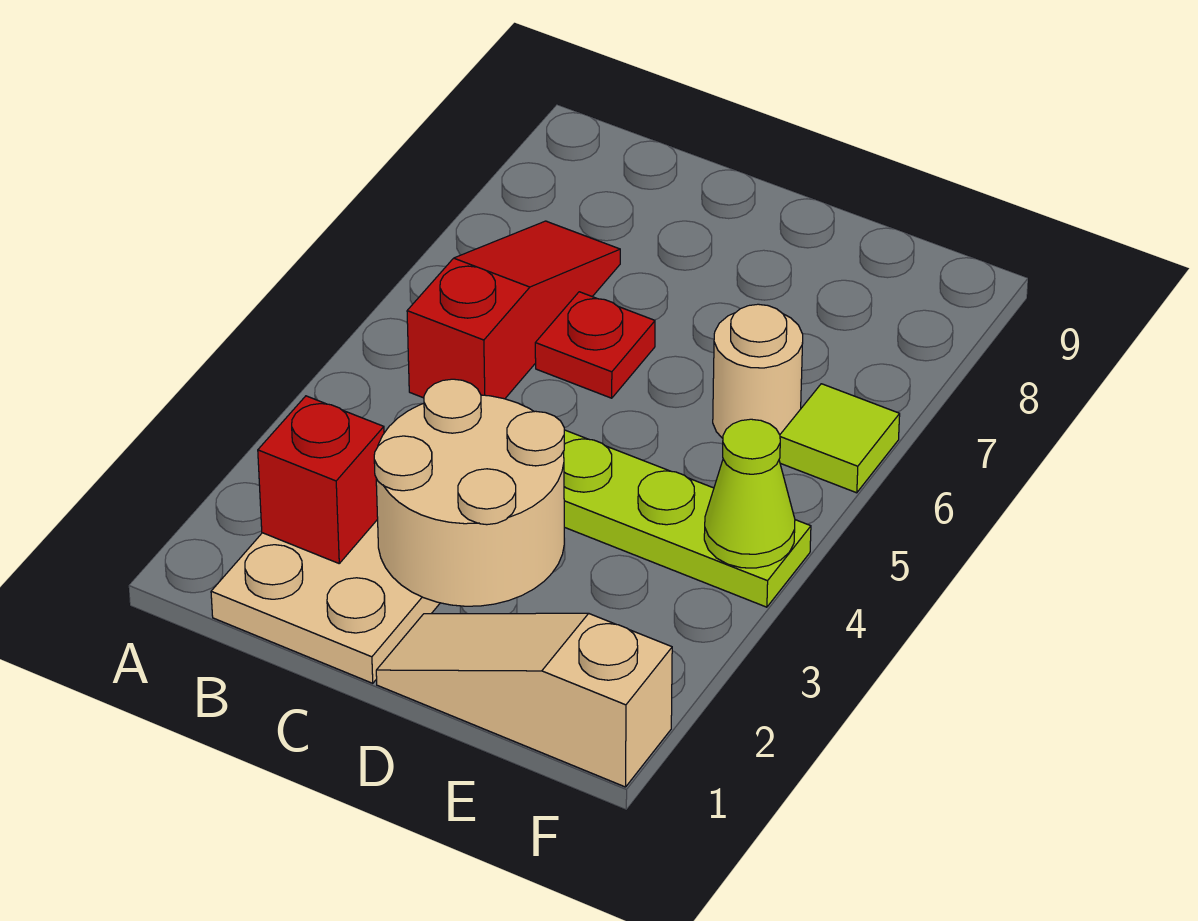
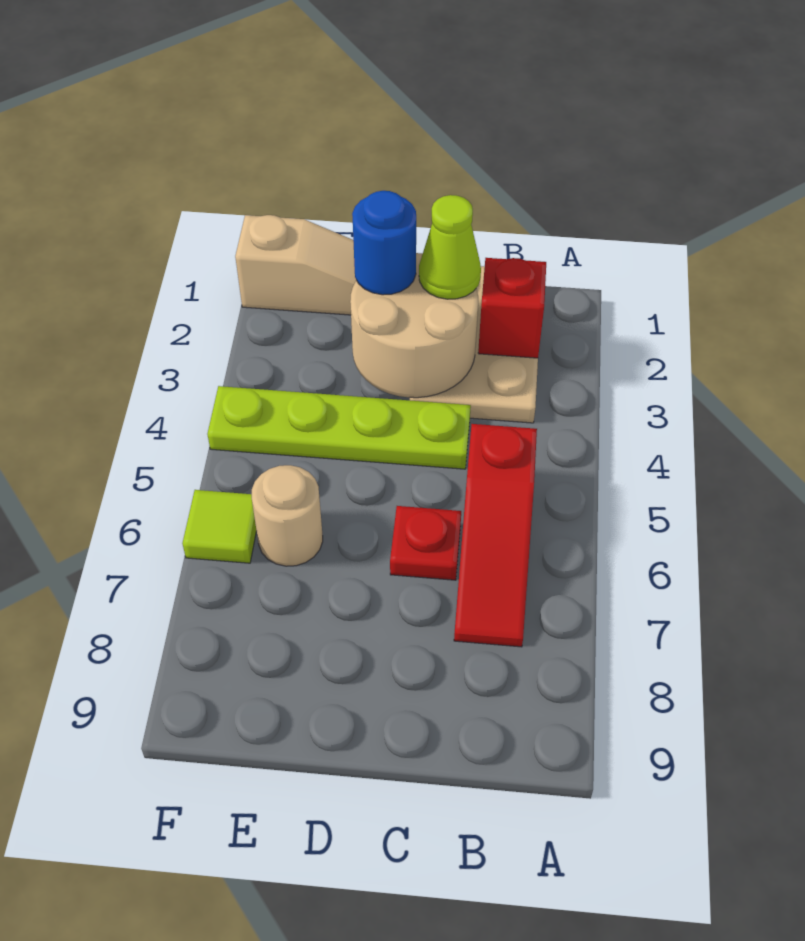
none -> blue 1x1 round brick [352,191,416,295]
lime 1x1 cone [704,419,795,568] -> lime 1x1 cone moved to [419,195,481,299]

